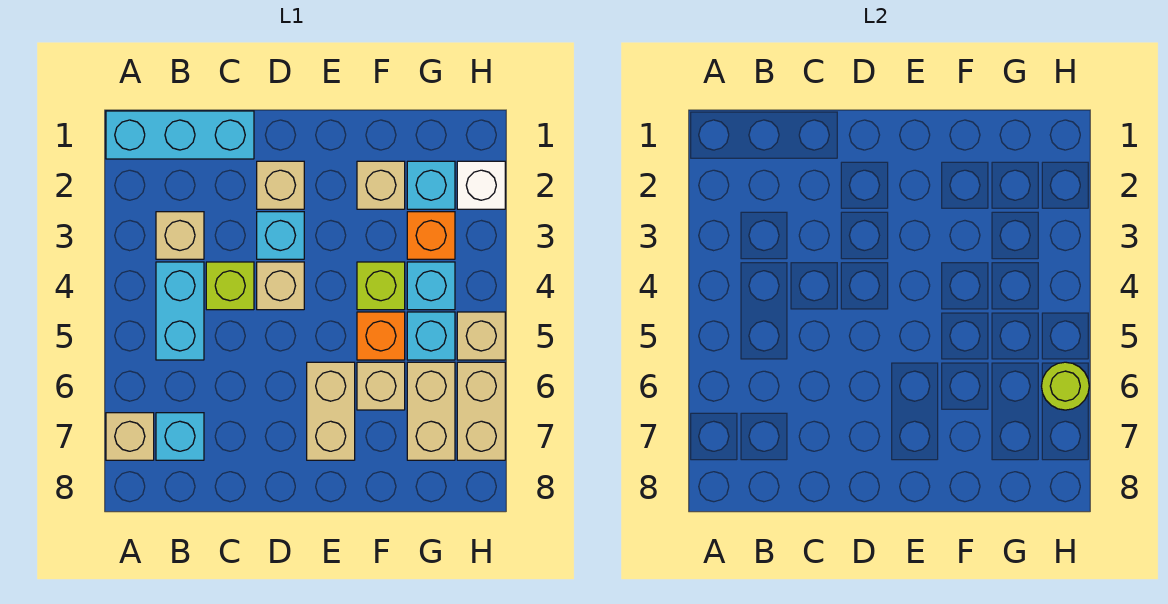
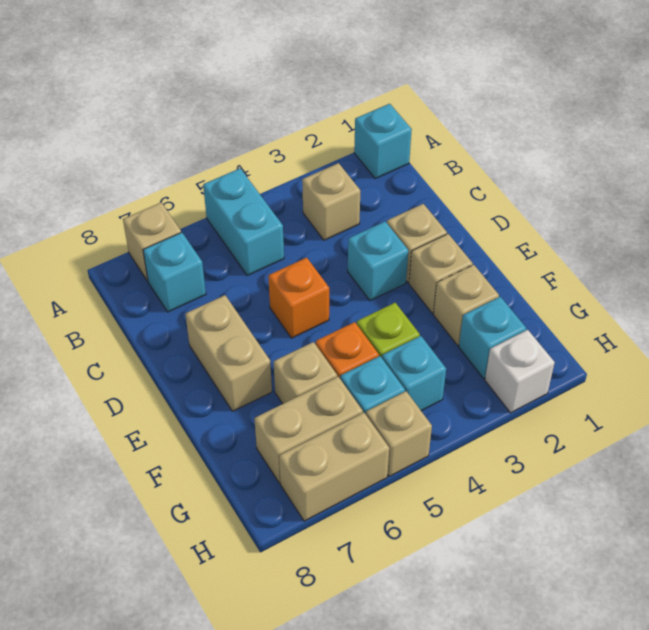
cyan 1x3 brick [106,111,254,159] -> cyan 1x1 brick [354,104,412,179]
cyan 1x2 brick [156,262,204,360] -> cyan 1x2 brick turned to [203,168,284,275]
lime 1x1 brick [206,262,254,310] -> none
tan 1x1 brick [257,262,304,310] -> tan 1x1 brick moved to [409,234,473,313]
tan 1x2 brick [307,362,355,460] -> tan 1x2 brick turned to [185,295,272,411]
orange 1x1 brick [407,212,455,259] -> orange 1x1 brick moved to [268,258,329,338]
lime 1x1 round brick [1042,362,1089,410] -> none

